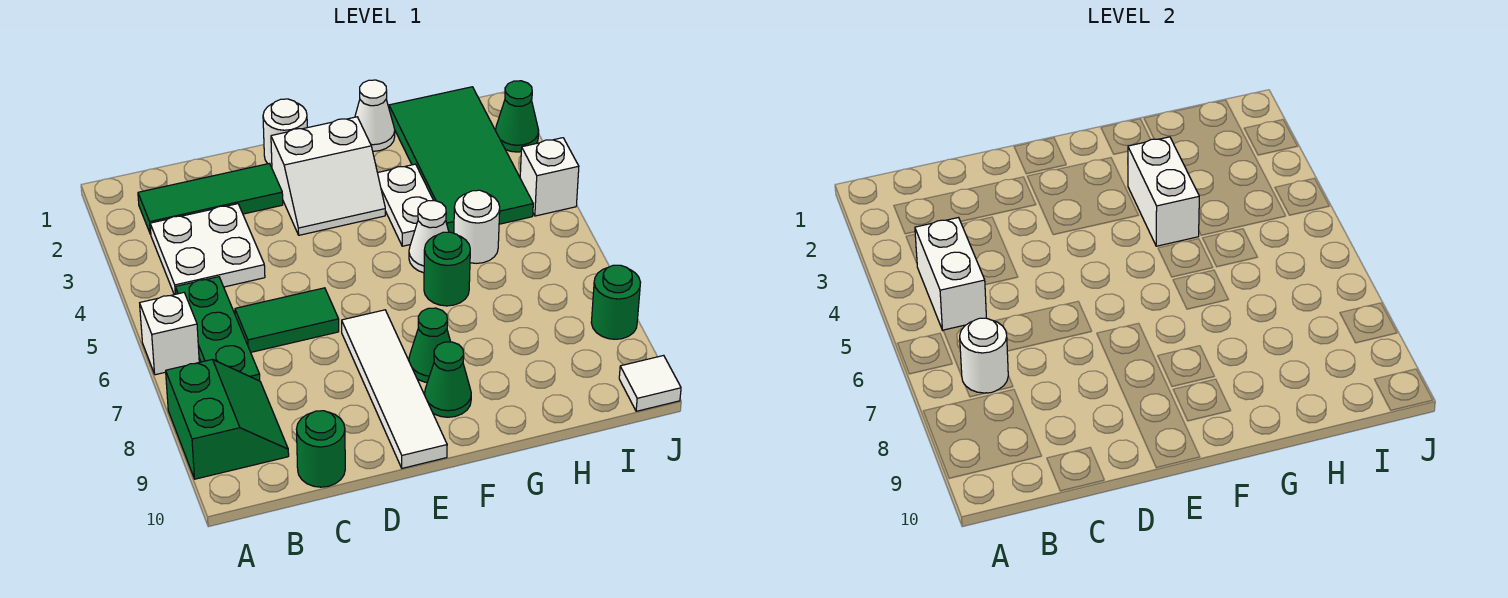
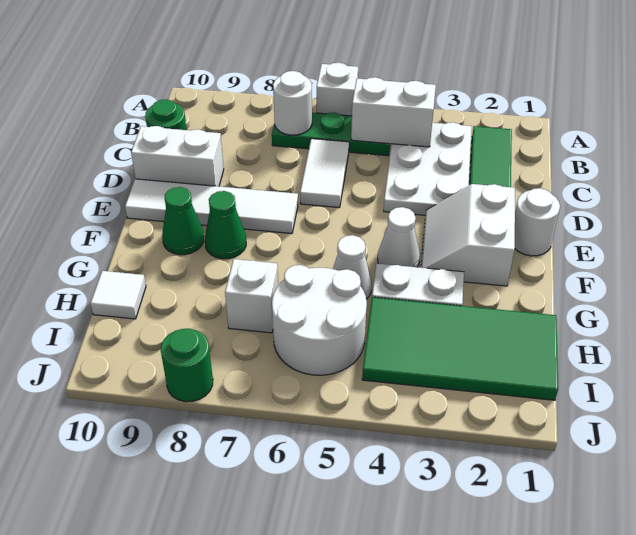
green 2x2 slope [166,359,289,479] -> none
white 2x2 plate [150,204,265,295] -> white 2x3 plate [384,122,472,215]
green 1x2 tile [235,288,339,352] -> white 1x2 tile [300,139,349,208]
white 1x1 cone [355,80,395,151] -> white 1x1 cone moved to [378,207,420,267]
white 1x2 brick [1128,137,1199,246] -> white 1x2 brick moved to [131,126,224,186]
green 1x1 round brick [424,232,470,306] -> none
white 1x1 round brick [454,190,500,263] -> white 2x2 round brick [272,265,367,375]
green 1x1 cone [495,81,539,152] -> none
white 1x1 brick [520,138,579,216] -> white 1x1 brick moved to [225,259,278,333]
white 1x1 tile [619,355,681,411] -> white 1x1 tile moved to [91,271,146,319]

